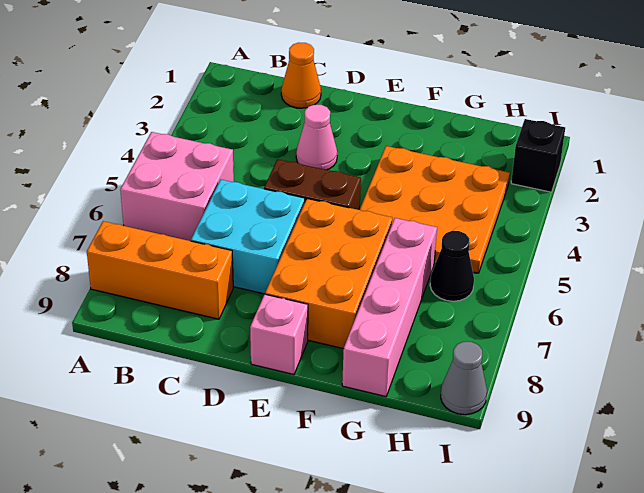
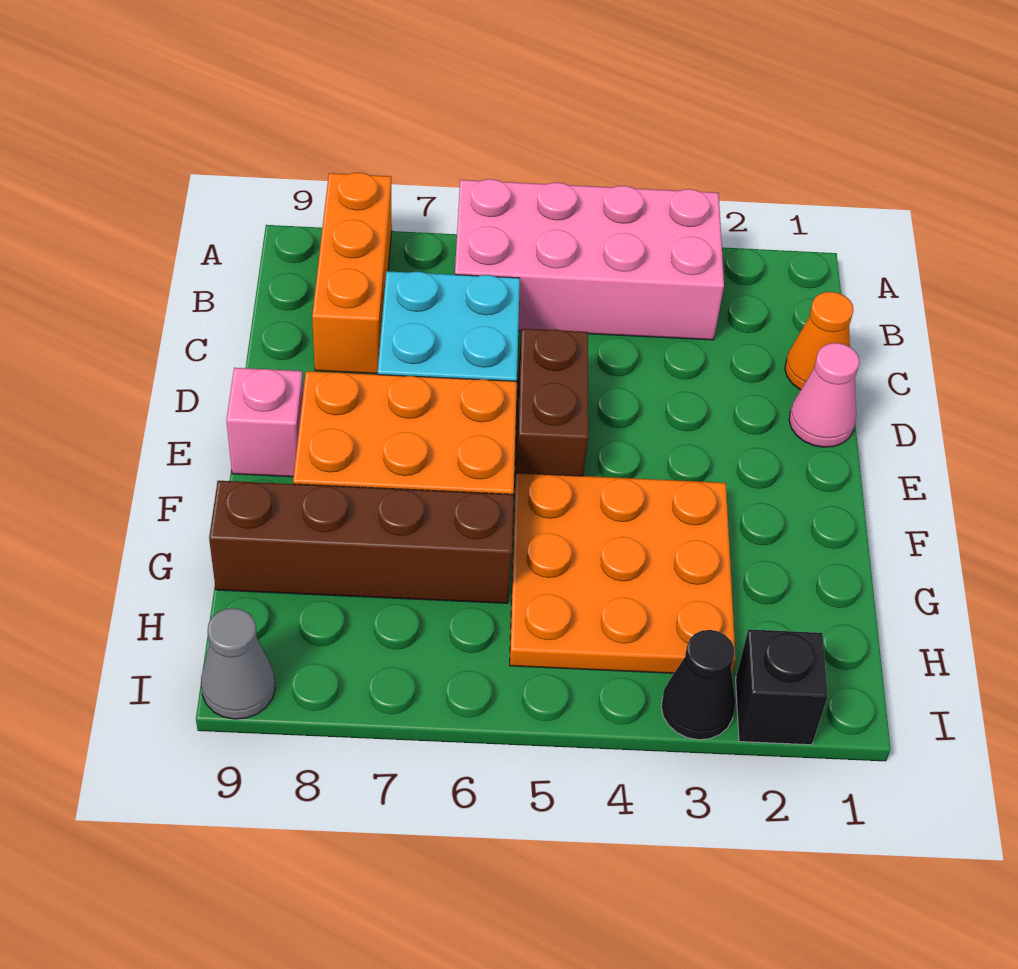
pink 2x2 brick [120,132,234,241] -> pink 2x4 brick [455,179,724,340]
pink 1x1 cone [296,105,337,170] -> pink 1x1 cone moved to [789,343,859,447]
pink 1x4 brick [342,218,437,397] -> brown 1x4 brick [209,481,514,603]
black 1x1 cone [430,231,474,301] -> black 1x1 cone moved to [661,630,736,740]

